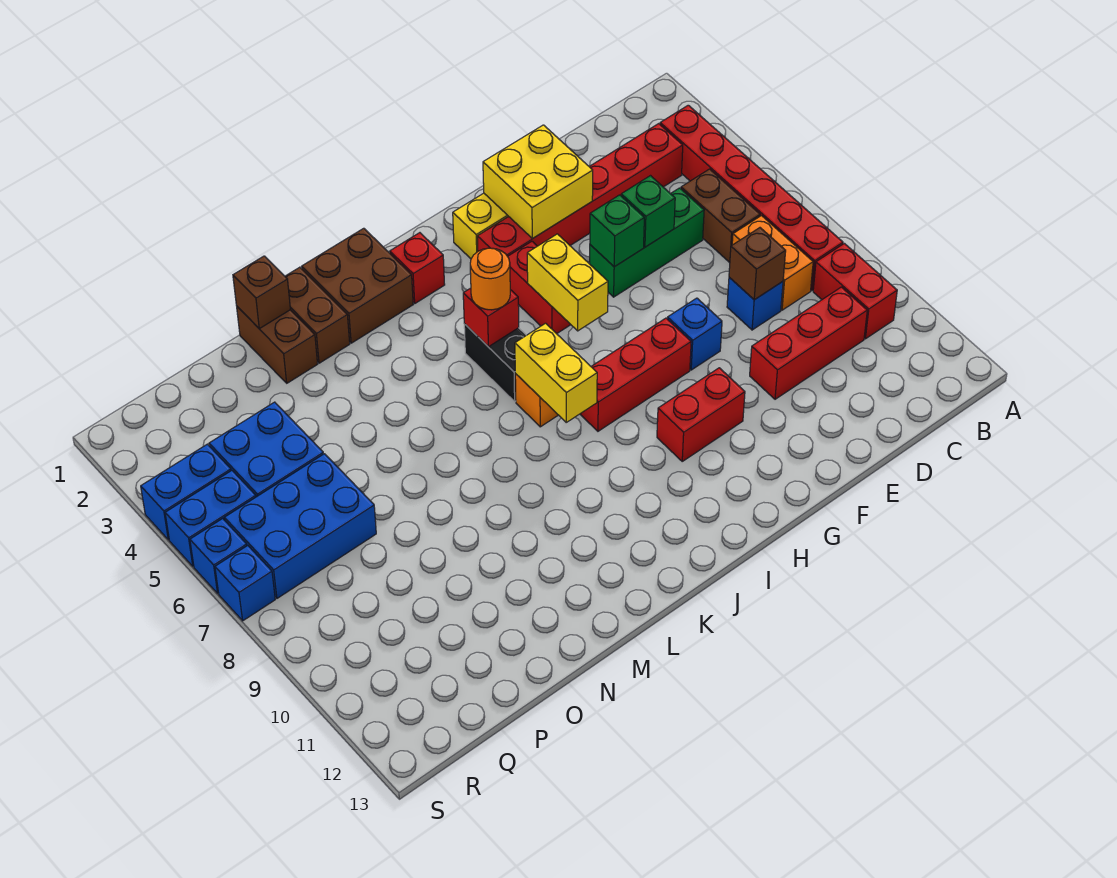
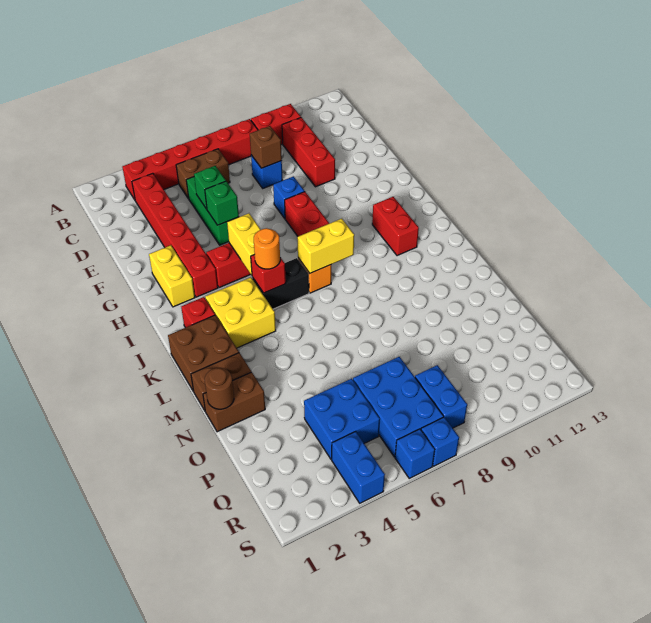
orange 1x2 brick [732,216,813,310] -> none
yellow 2x2 brick [483,125,593,239] -> yellow 2x2 brick moved to [205,277,276,348]
red 1x2 brick [657,368,745,461] -> red 1x2 brick moved to [372,197,419,256]
yellow 1x2 brick [527,234,608,331] -> yellow 1x2 brick turned to [227,213,261,275]
brown 1x1 brick [233,256,290,329] -> brown 1x1 round brick [205,368,234,409]
blue 1x2 brick [165,471,256,566] -> blue 1x2 brick moved to [415,365,467,428]

